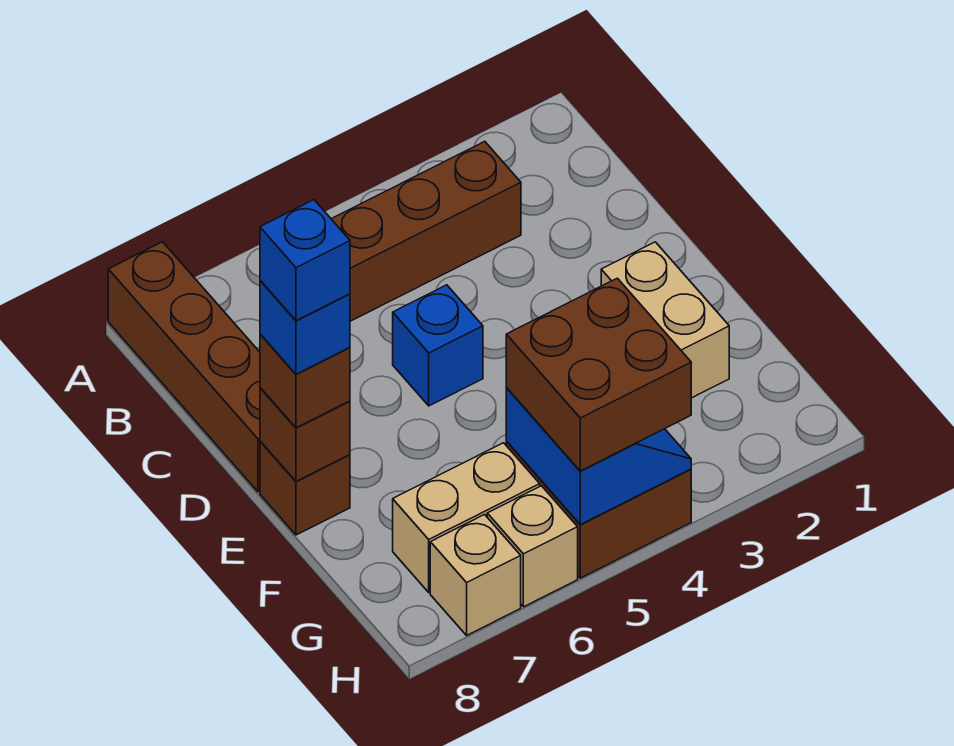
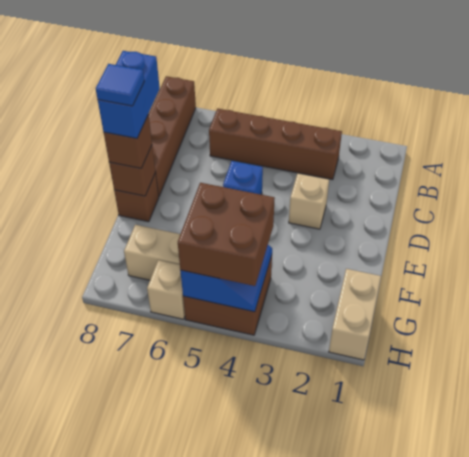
tan 1x2 brick [601,242,729,398] -> tan 1x2 brick moved to [329,269,381,360]
blue 1x1 brick [260,281,350,374] -> blue 1x2 brick [98,51,160,138]
blue 1x1 brick [260,200,350,321] -> blue 1x1 tile [96,64,144,106]
tan 1x1 brick [430,515,521,635] -> tan 1x1 brick moved to [289,174,329,229]

